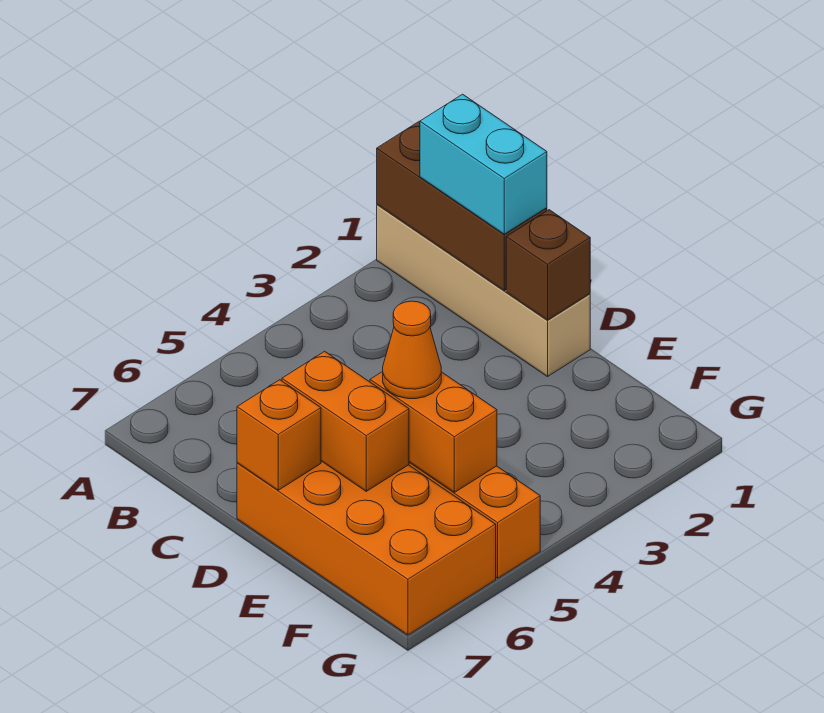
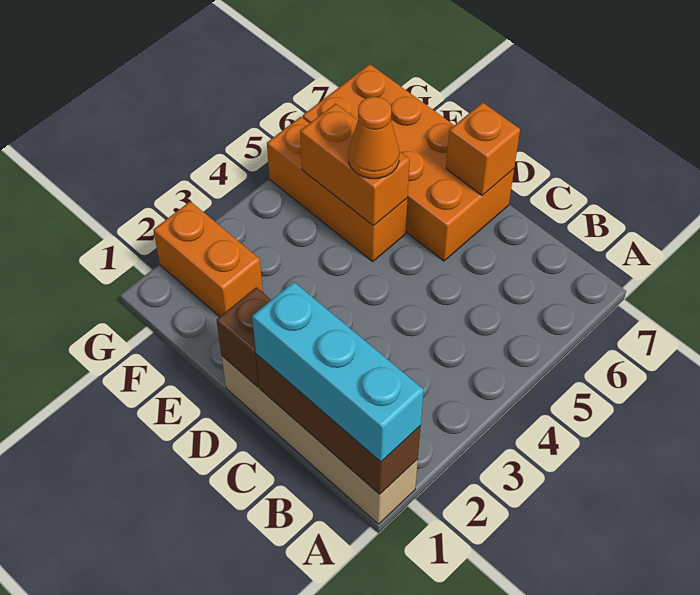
cyan 1x2 brick [420,94,547,234] -> cyan 1x3 brick [252,282,424,462]
orange 1x2 brick [282,351,409,491] -> orange 1x2 brick moved to [153,201,263,317]

